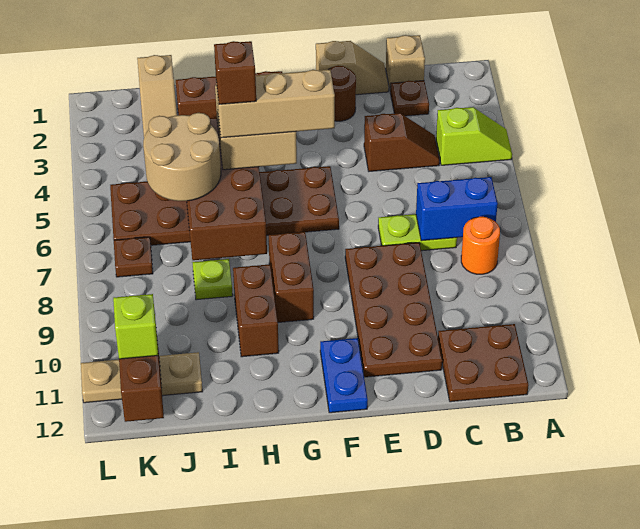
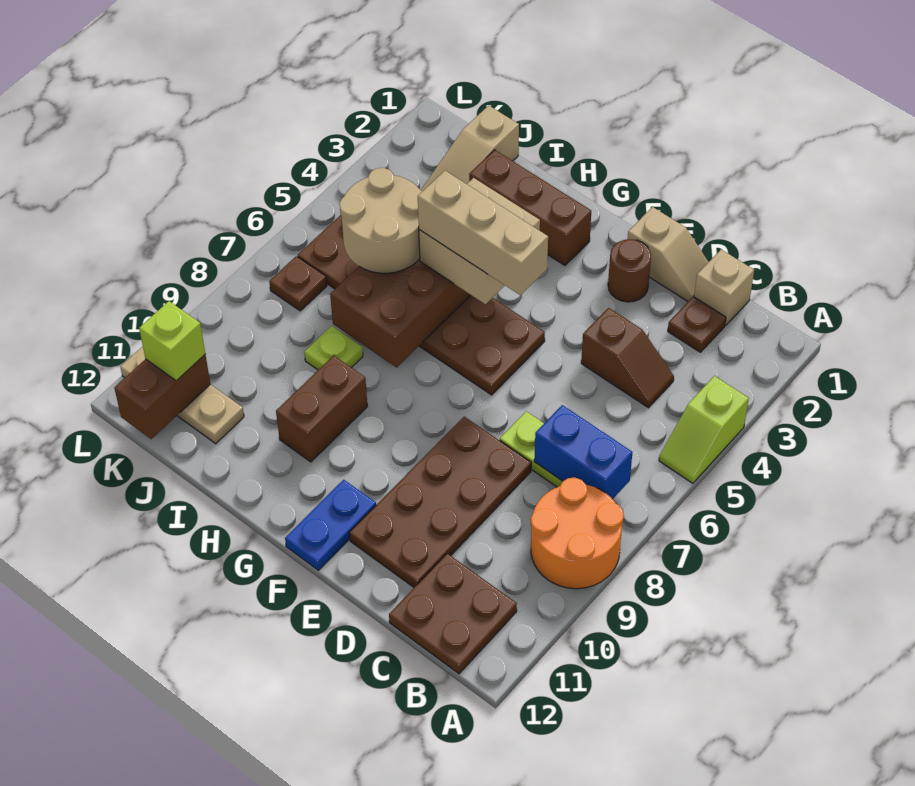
lime 1x2 slope [436,107,512,165] -> lime 1x2 slope turned to [659,376,749,483]
orange 1x1 round brick [461,216,500,274] -> orange 2x2 round brick [531,478,624,589]
brown 1x2 brick [268,232,314,322] -> none
brown 1x1 brick [214,41,256,104] -> none

